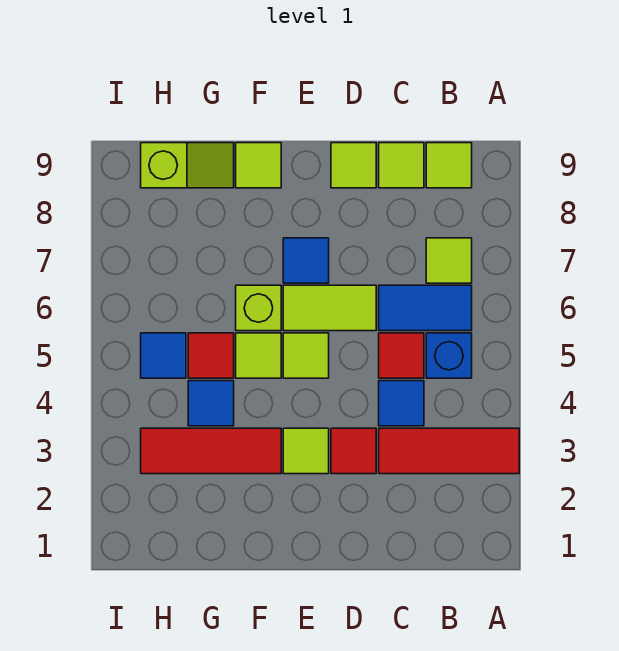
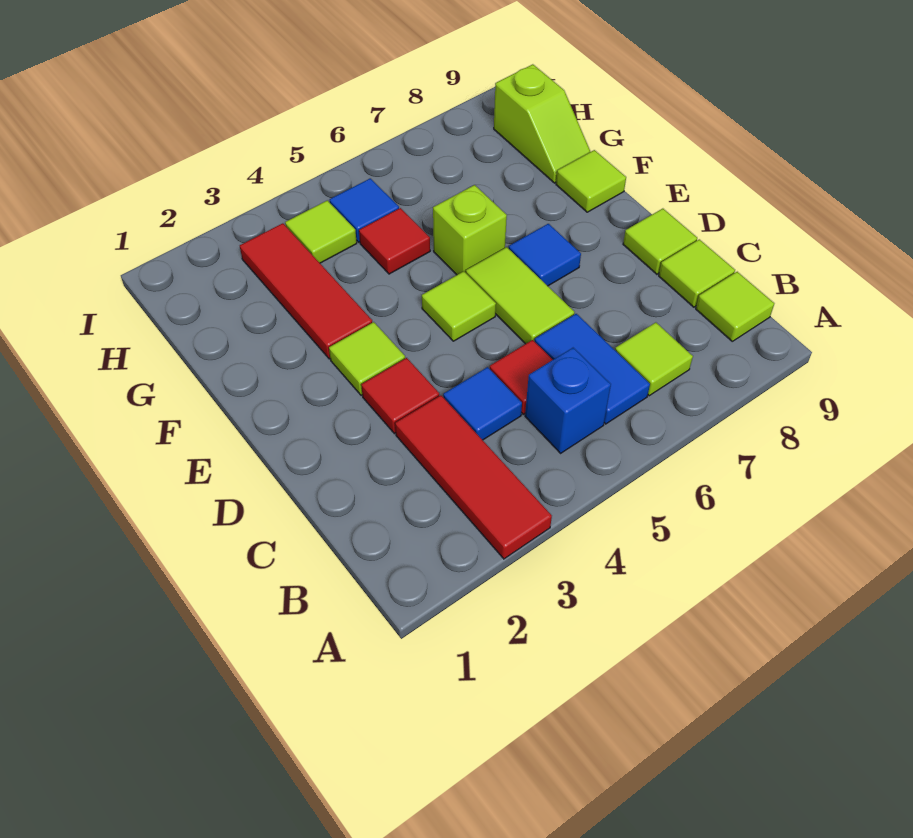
lime 1x1 tile [236,333,281,378] -> lime 1x1 tile moved to [285,200,357,263]
blue 1x1 tile [188,381,234,426] -> none

